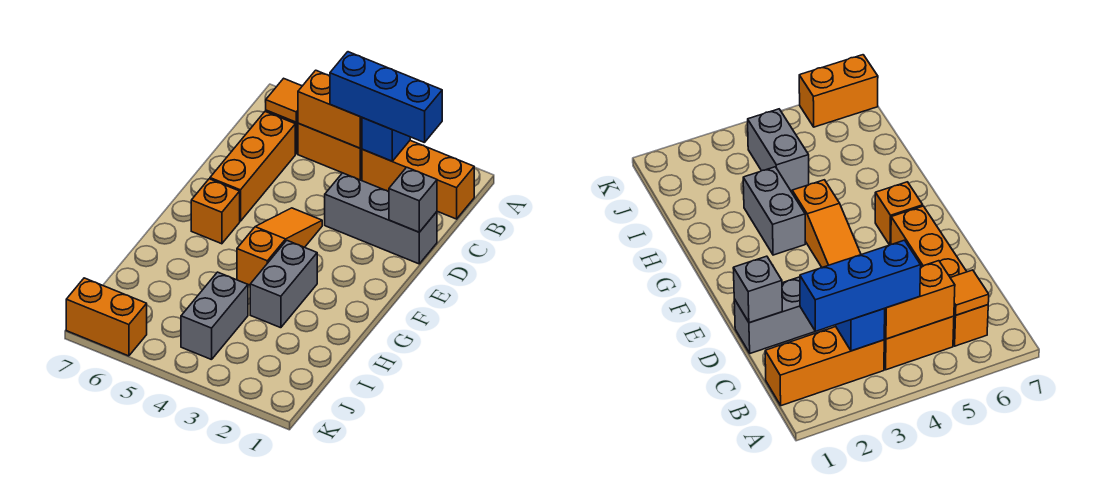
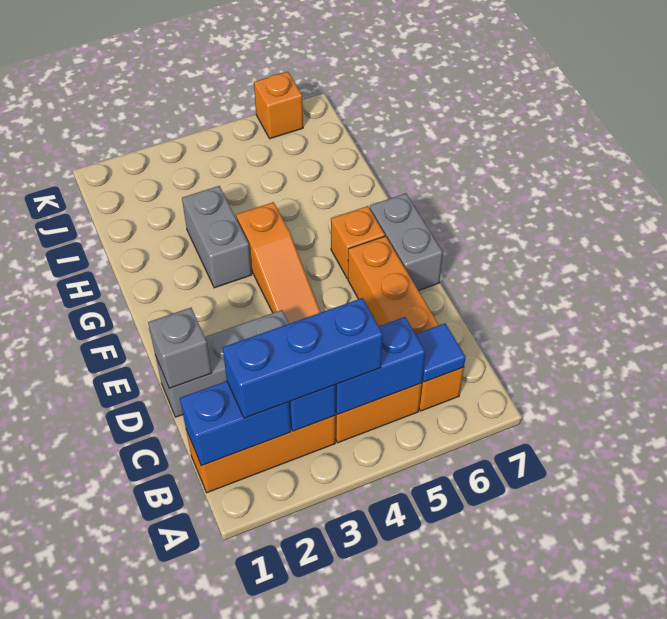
none -> blue 1x2 brick [180,381,291,466]
orange 1x2 brick [298,70,362,148] -> blue 1x2 brick [335,317,425,415]
orange 1x1 tile [266,78,302,122] -> blue 1x1 tile [416,323,466,382]
grey 1x2 brick [181,272,248,360] -> grey 1x2 brick moved to [370,193,443,291]
orange 1x2 brick [66,278,147,356] -> orange 1x1 brick [254,72,303,139]

